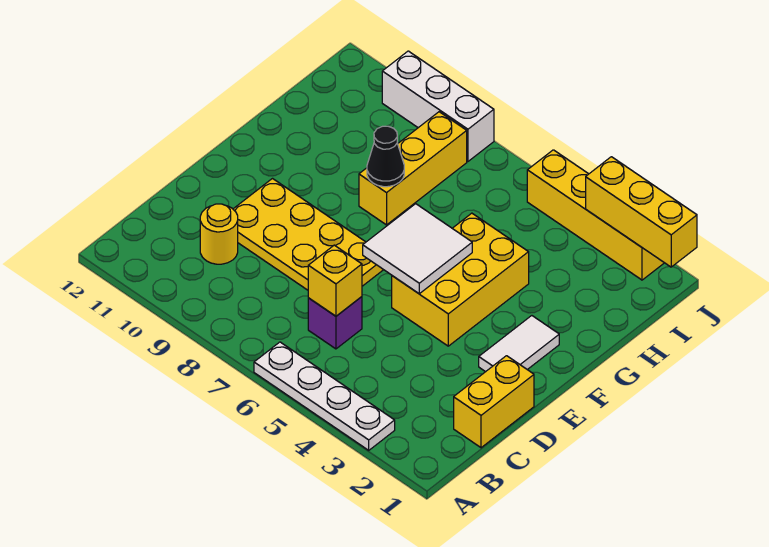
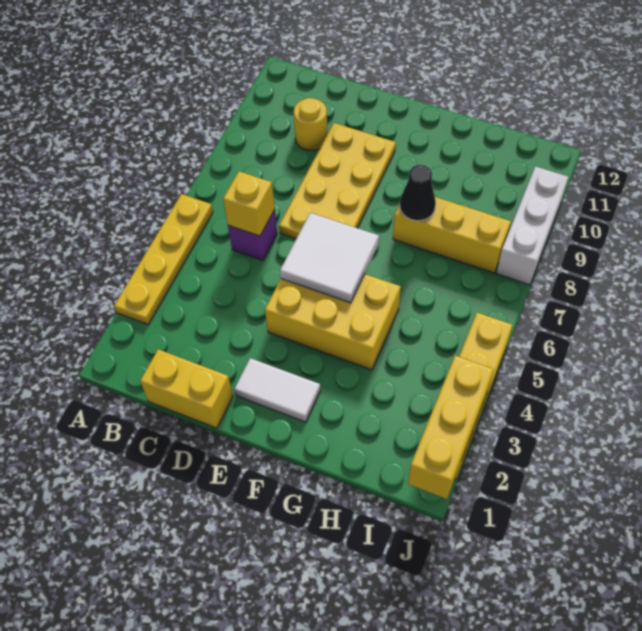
white 1x4 plate [254,342,395,450] -> yellow 1x4 plate [114,194,213,324]

